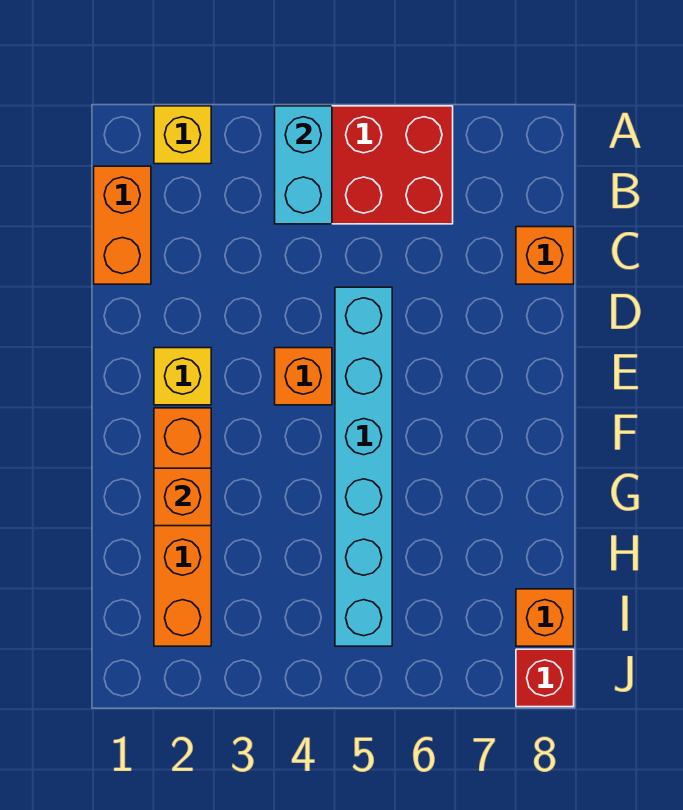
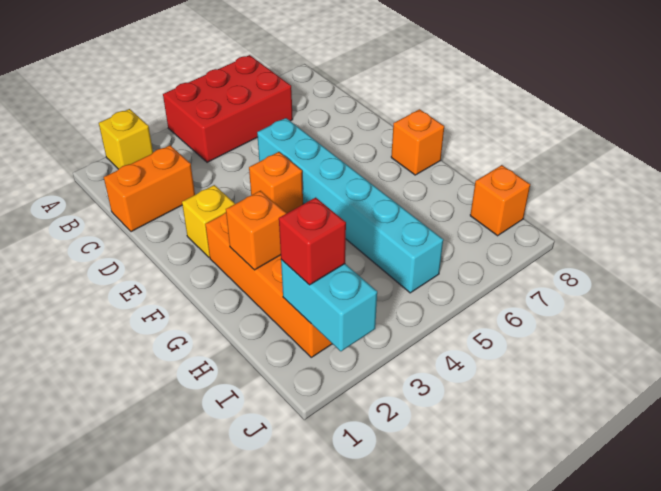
cyan 1x2 brick [275,106,332,224] -> cyan 1x2 brick moved to [281,260,377,351]
orange 1x2 brick [94,166,151,284] -> orange 1x2 brick turned to [104,145,195,232]
orange 1x1 brick [516,227,574,284] -> orange 1x1 brick moved to [391,109,444,175]
red 1x1 brick [516,649,574,707] -> red 1x1 brick moved to [279,197,346,285]

